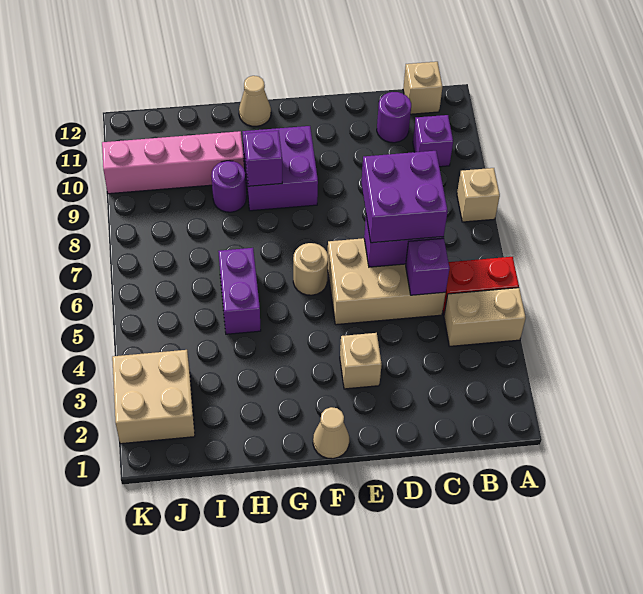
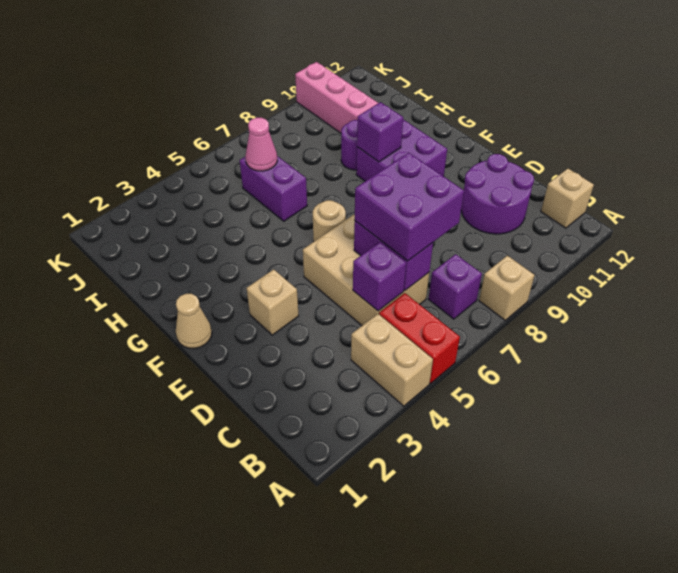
purple 1x1 brick [413,115,453,167] -> purple 1x1 brick moved to [429,254,482,319]
purple 1x1 round brick [377,92,411,143] -> purple 2x2 round brick [461,154,534,234]
tan 1x1 cone [239,76,271,126] -> none
purple 1x2 brick [218,248,261,334] -> purple 1x2 brick turned to [240,156,307,221]
none -> pink 1x1 cone [245,118,277,171]
tan 2x2 brick [112,350,195,444] -> none

